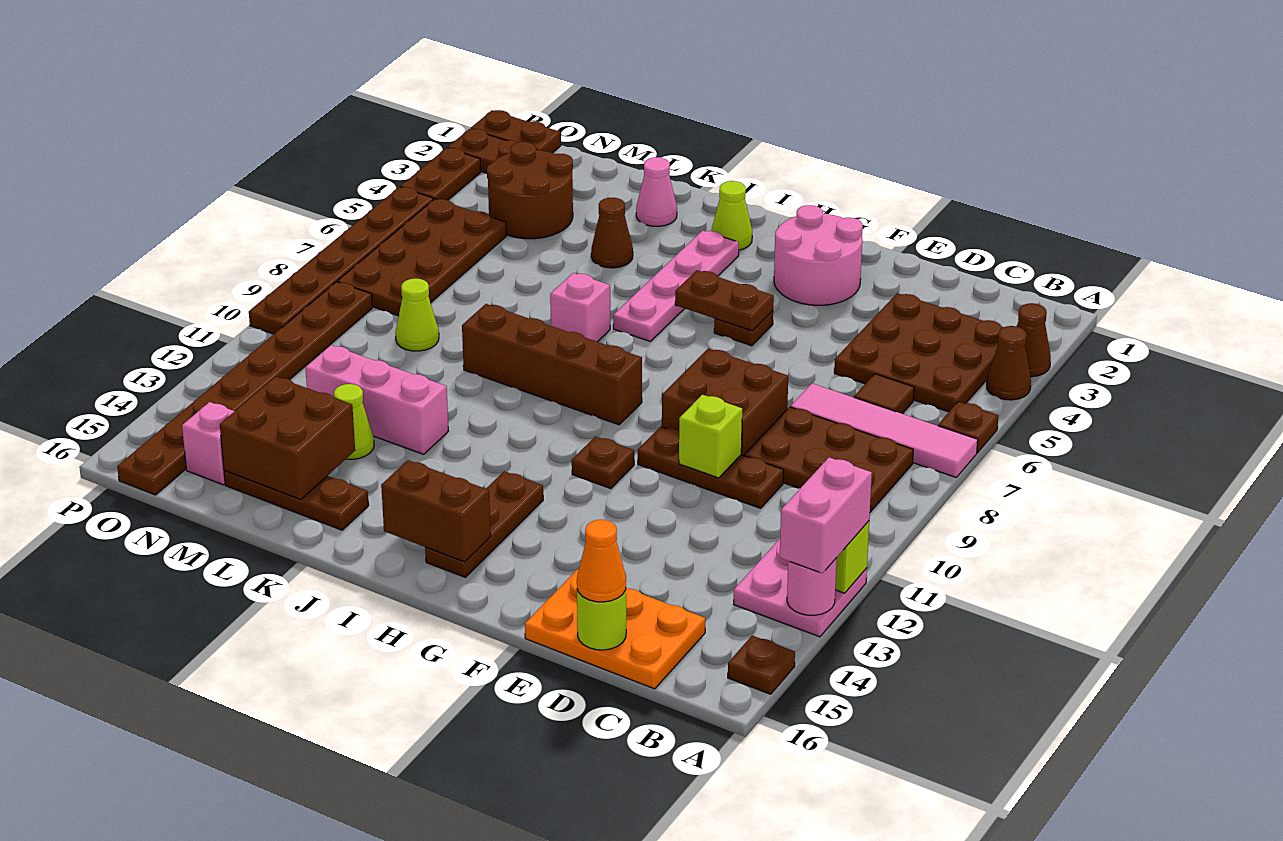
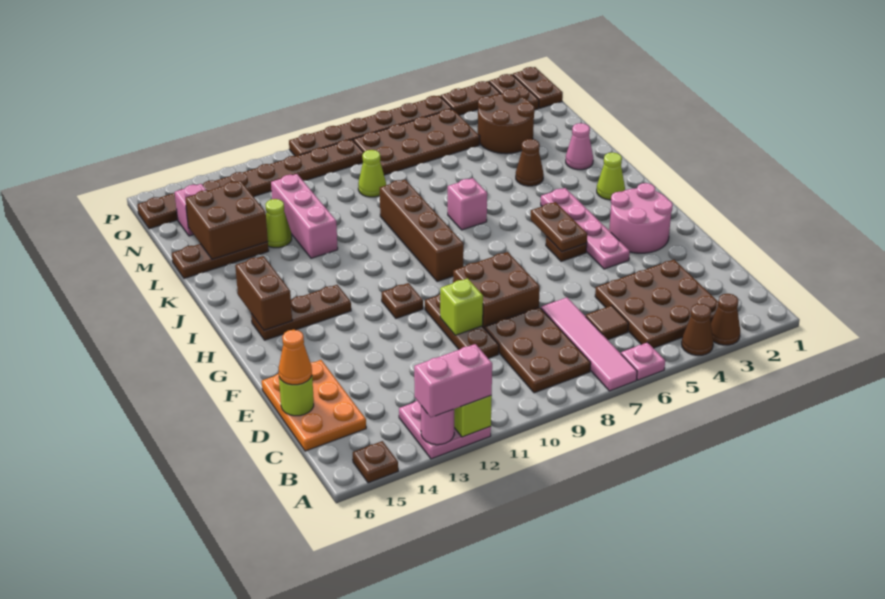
brown 1x1 plate [938,402,998,453] -> pink 1x1 plate [621,342,665,380]
pink 1x4 plate [613,230,739,341] -> pink 1x4 plate turned to [541,188,630,269]
brown 1x3 plate [224,471,369,530] -> brown 1x3 plate turned to [172,242,269,278]

